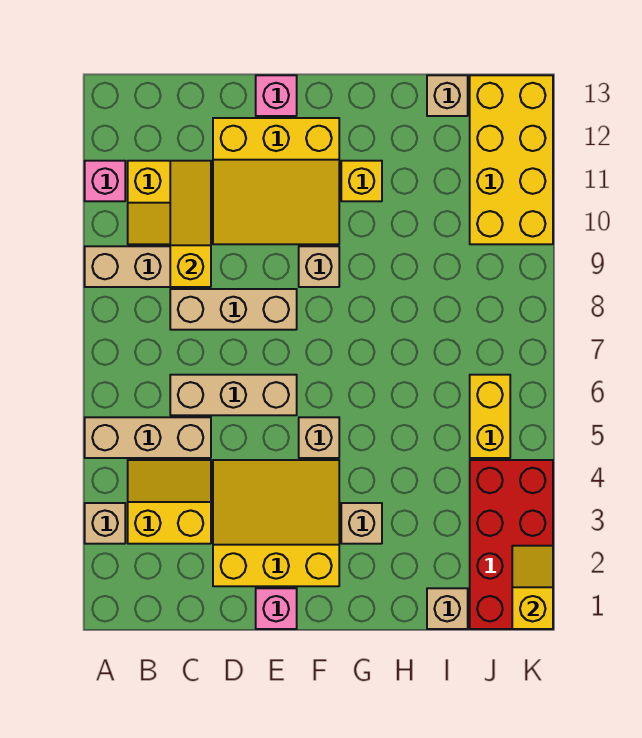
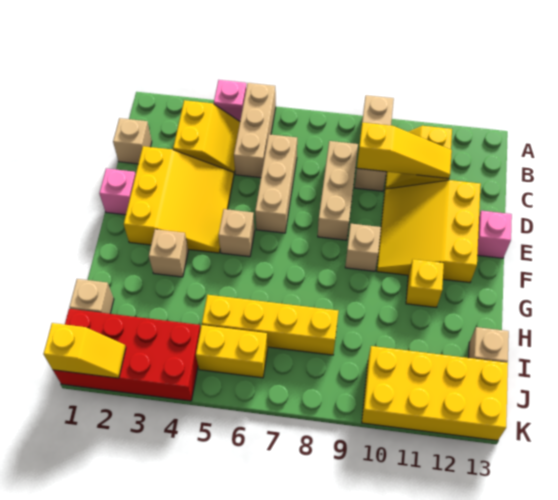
tan 1x1 brick [85,503,125,544] -> tan 1x1 brick moved to [113,118,152,164]
pink 1x1 brick [85,161,125,201] -> pink 1x1 brick moved to [214,80,246,121]
none -> yellow 1x4 brick [202,295,339,355]

